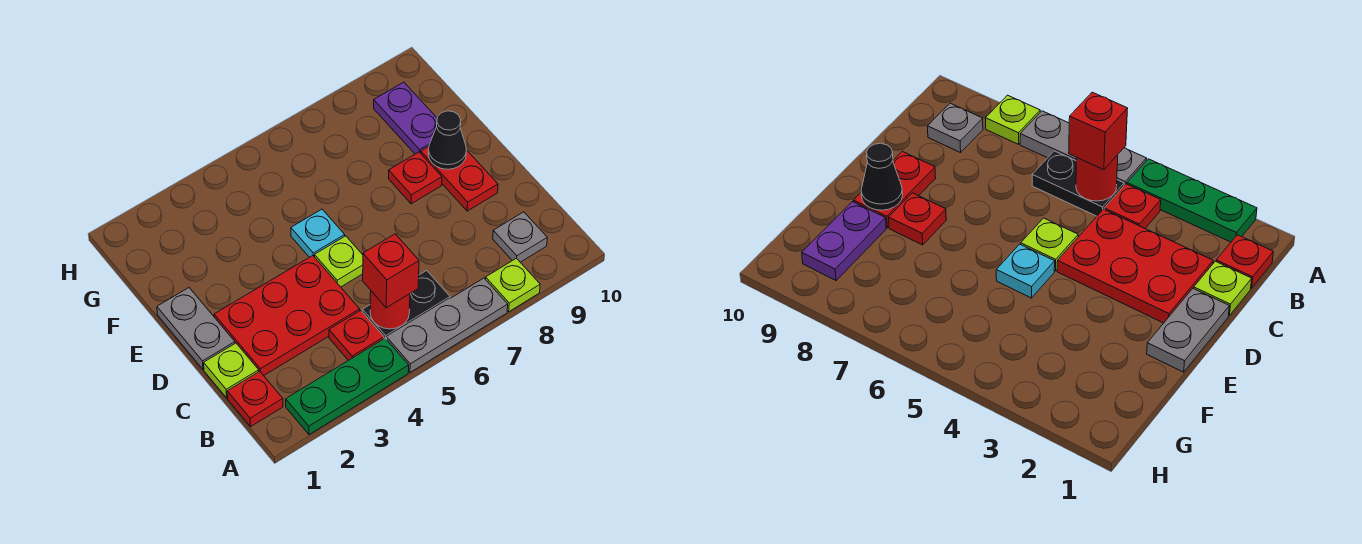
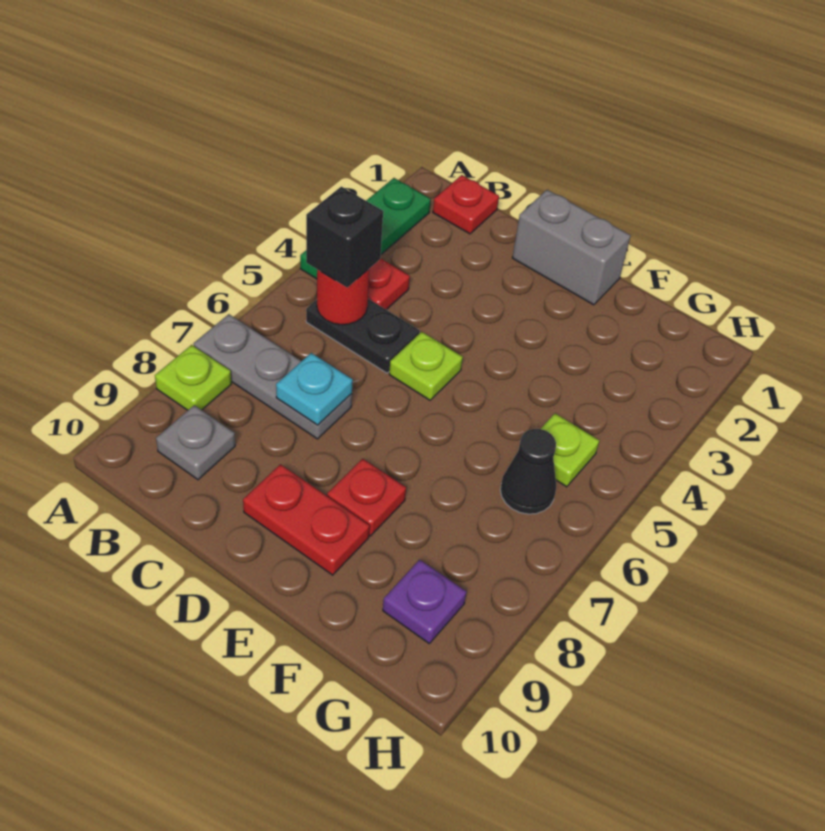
grey 1x3 plate [387,278,508,372] -> grey 1x3 plate turned to [194,314,352,439]
black 1x2 plate [362,271,450,340] -> black 1x2 plate turned to [306,299,420,373]
red 1x1 brick [363,234,419,308] -> black 1x1 brick [306,187,383,287]
lime 1x1 plate [204,343,259,398] -> lime 1x1 plate moved to [541,413,599,487]
red 2x3 plate [214,256,360,375] -> none
grey 1x2 plate [157,288,235,369] -> grey 1x2 brick [512,190,631,305]
cyan 1x1 plate [291,209,345,257] -> cyan 1x1 plate moved to [276,353,353,425]
black 1x1 cone [428,111,467,169] -> black 1x1 cone moved to [500,429,556,514]
purple 1x2 plate [374,82,437,154] -> purple 1x1 plate [383,560,466,643]

